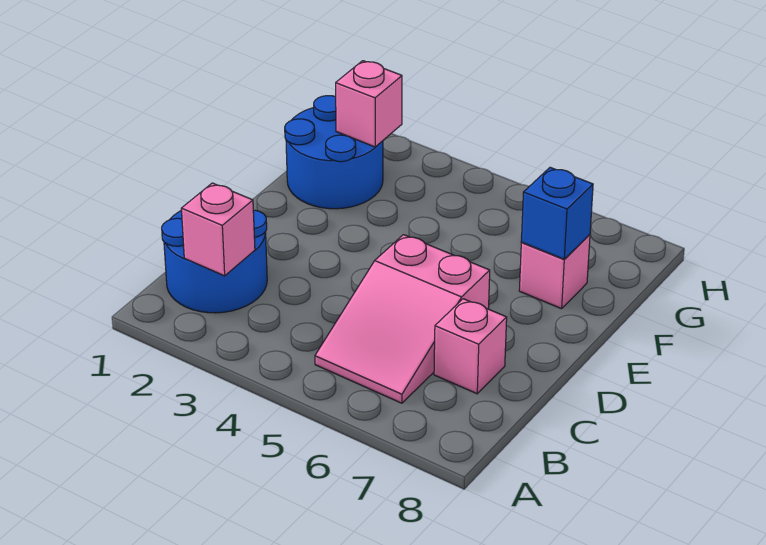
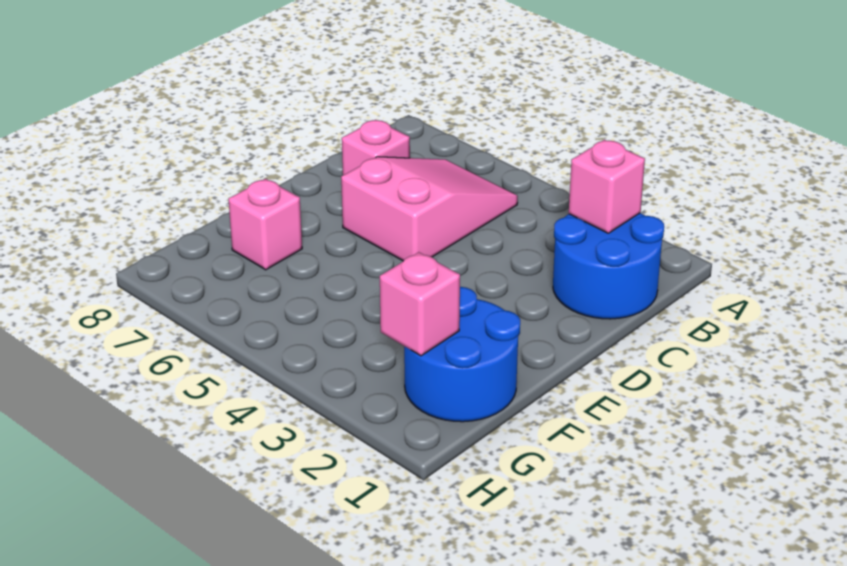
blue 1x1 brick [521,167,593,259] -> none

